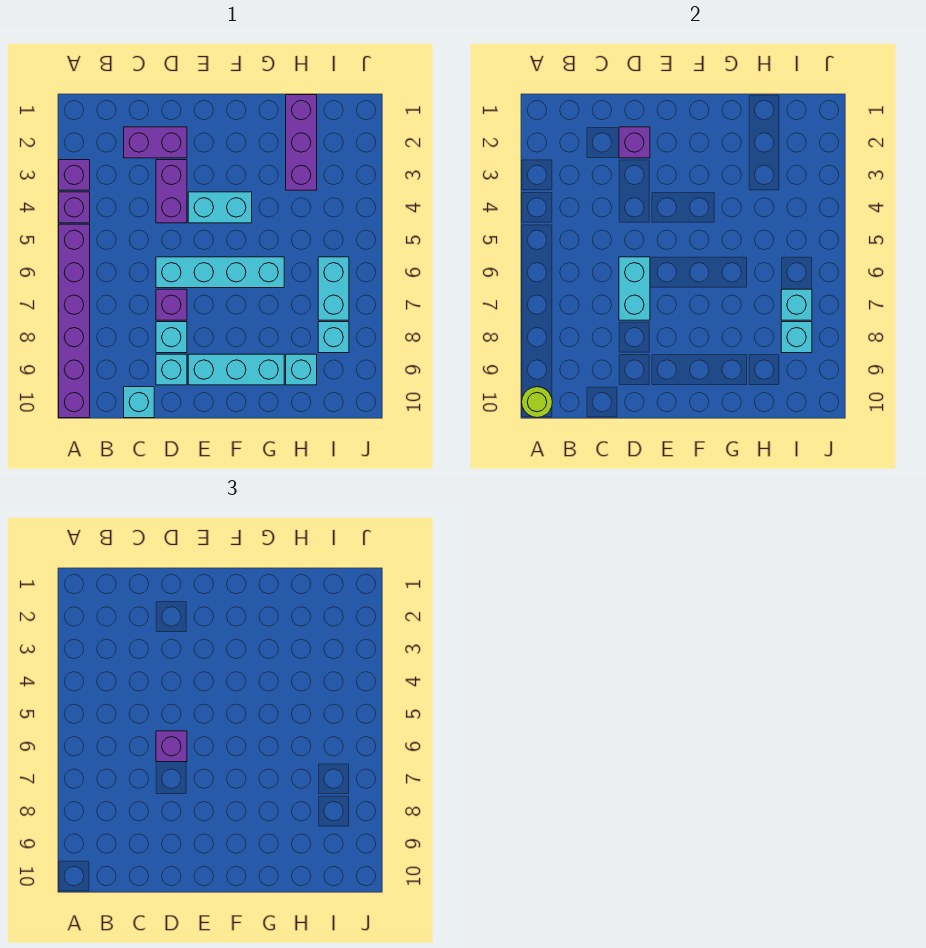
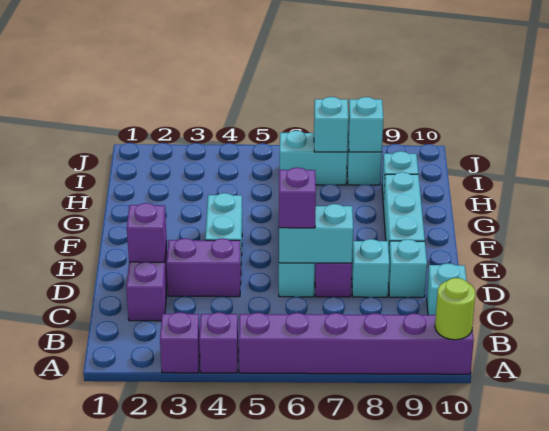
purple 1x3 brick [286,95,317,190] -> none

